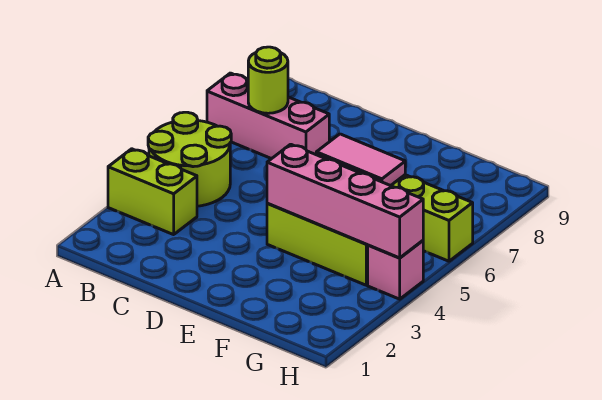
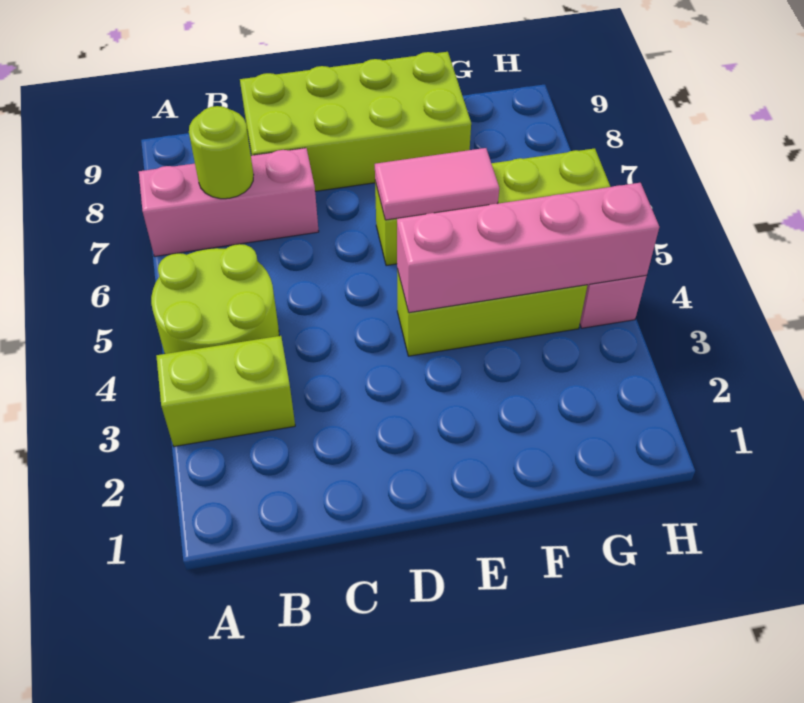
none -> lime 2x4 brick [240,52,471,191]

